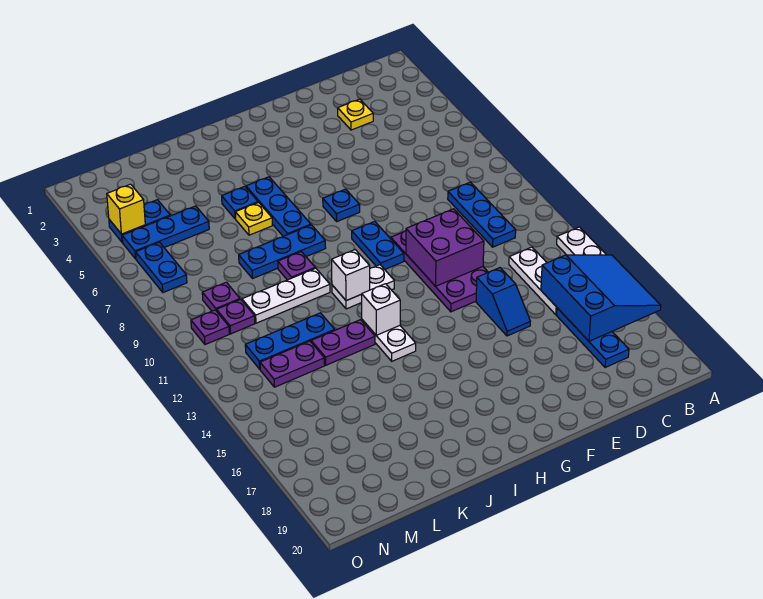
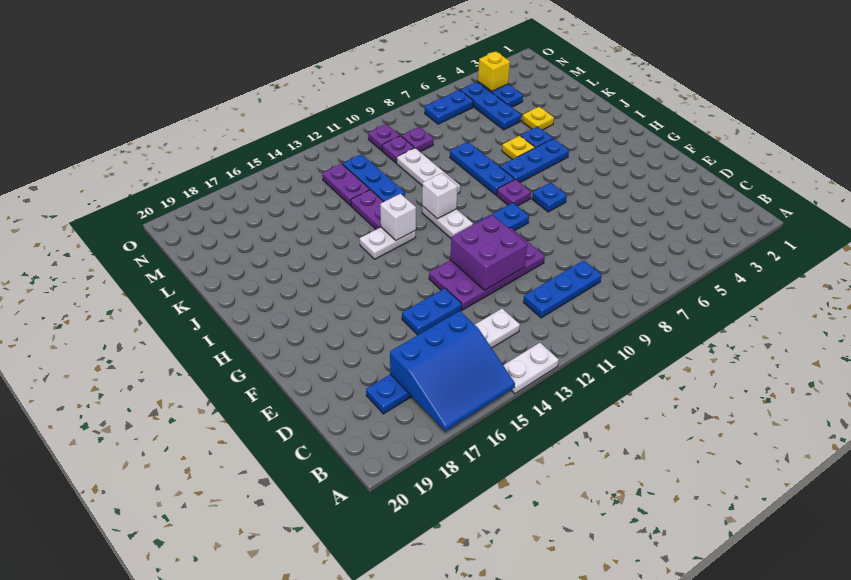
yellow 1x1 plate [338,99,373,130] -> yellow 1x1 plate moved to [522,107,554,130]
blue 1x2 slope [476,268,530,336] -> blue 1x2 plate [402,288,462,335]
purple 1x1 plate [278,252,315,280] -> purple 1x1 plate moved to [497,179,531,206]

